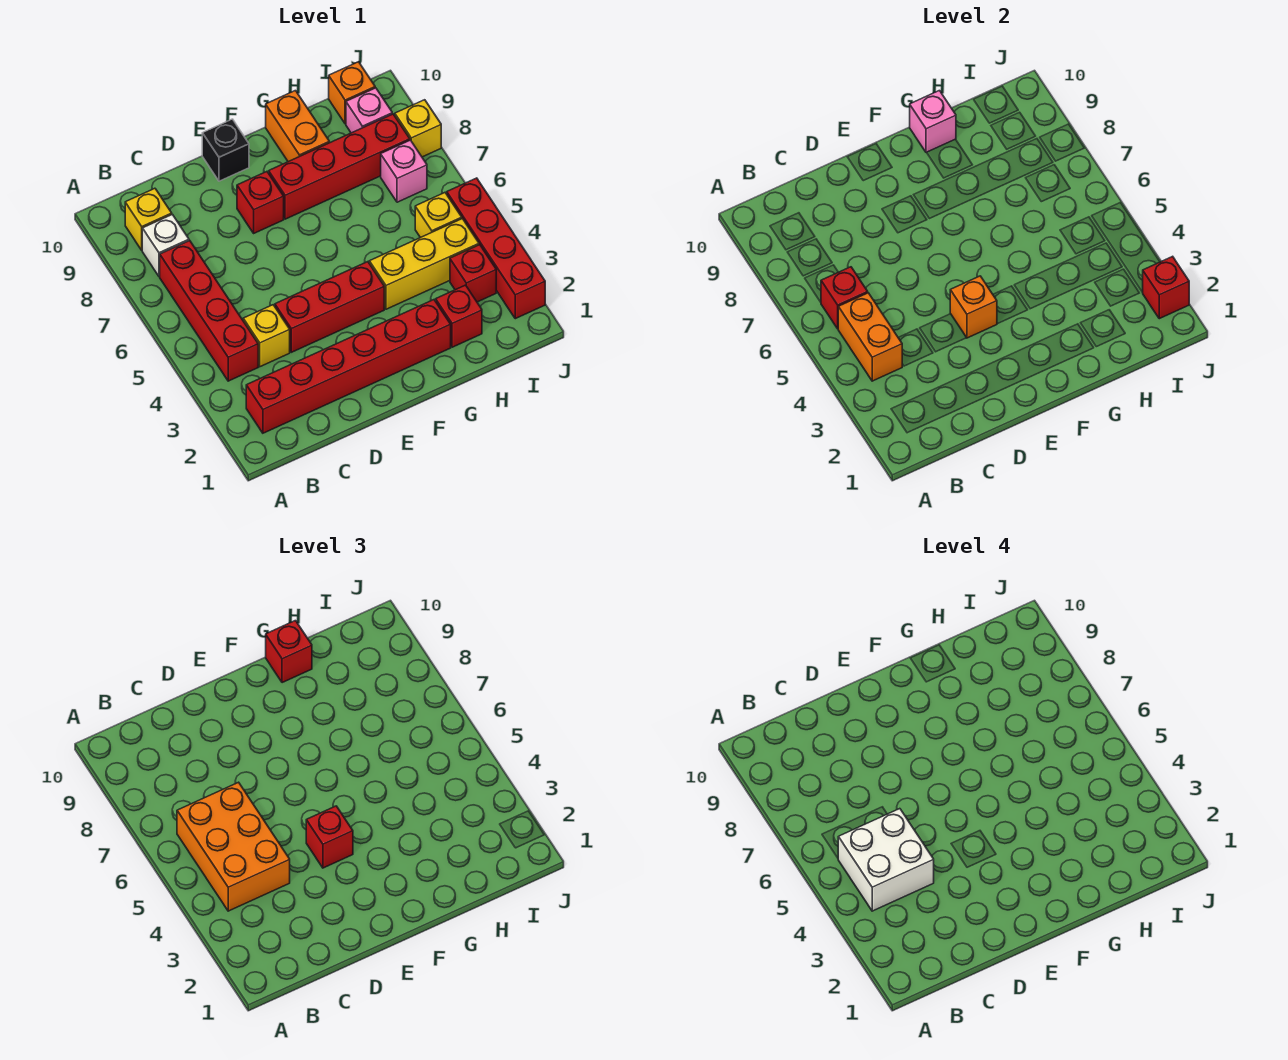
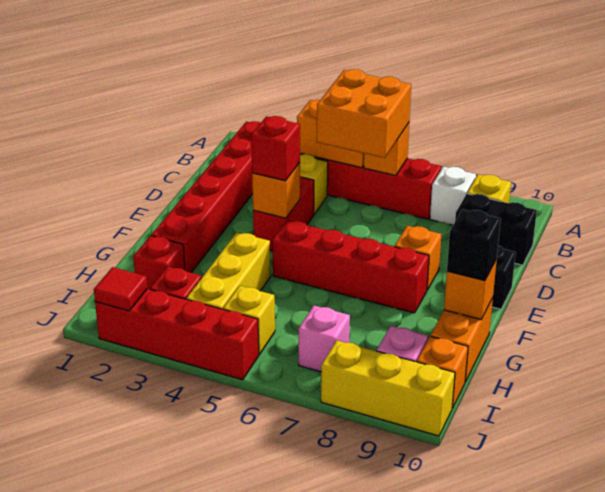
orange 2x3 brick [177,782,290,911] -> orange 2x2 brick [317,69,411,158]
white 2x2 brick [838,809,934,911] -> none
red 1x1 brick [821,267,868,329] -> orange 1x1 brick [364,123,409,176]
none -> black 1x2 brick [455,194,537,265]
red 1x3 brick [275,262,384,352] -> red 1x2 brick [253,176,314,251]
red 1x1 brick [237,172,284,233] -> orange 1x1 brick [394,226,441,290]
red 1x4 brick [269,114,410,219] -> red 1x4 brick turned to [272,220,429,313]
orange 1x2 brick [266,91,329,162] -> orange 1x2 brick turned to [431,298,493,382]
pink 1x1 brick [910,91,956,153] -> orange 1x1 brick [444,259,497,319]
red 1x1 brick [266,621,312,683] -> black 1x1 brick [447,209,501,281]
red 1x1 brick [1143,256,1189,319] -> red 1x1 tile [94,267,147,311]
yellow 1x1 brick [395,100,441,157] -> yellow 1x3 brick [321,341,455,436]

